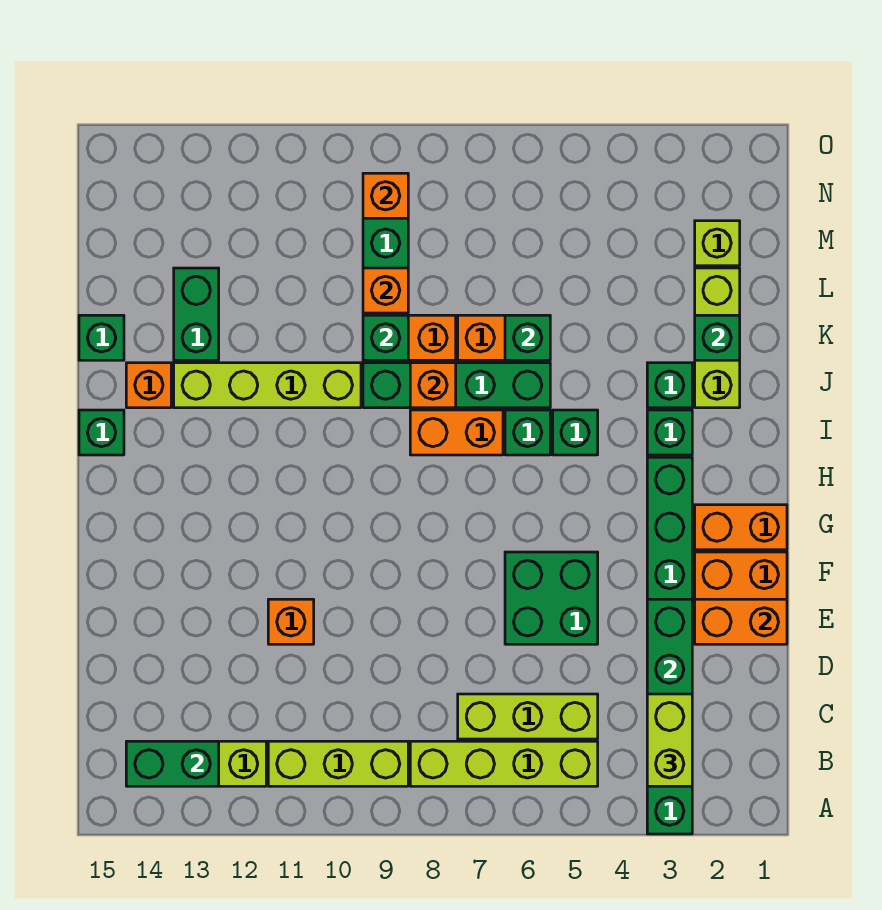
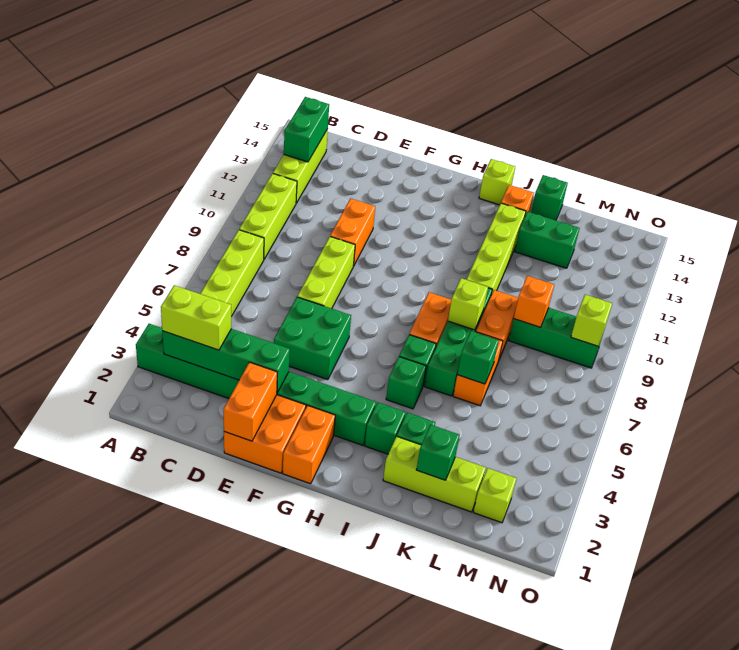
lime 1x3 brick [458,694,598,739] -> lime 1x3 brick moved to [297,237,355,309]
orange 1x1 brick [268,599,314,644] -> orange 1x2 brick [330,198,375,266]
green 1x1 brick [79,410,124,455] -> lime 1x1 brick [479,159,515,205]
orange 1x1 brick [410,363,456,408] -> lime 1x1 brick [448,278,488,330]
green 1x1 brick [363,315,408,360] -> none
orange 1x1 brick [363,173,408,218] -> lime 1x1 brick [571,295,612,346]

